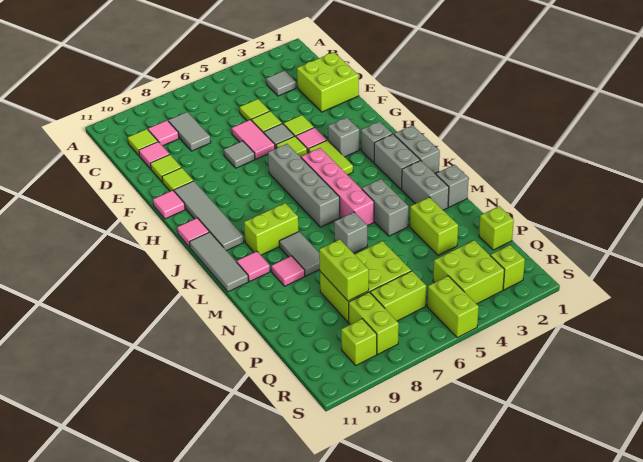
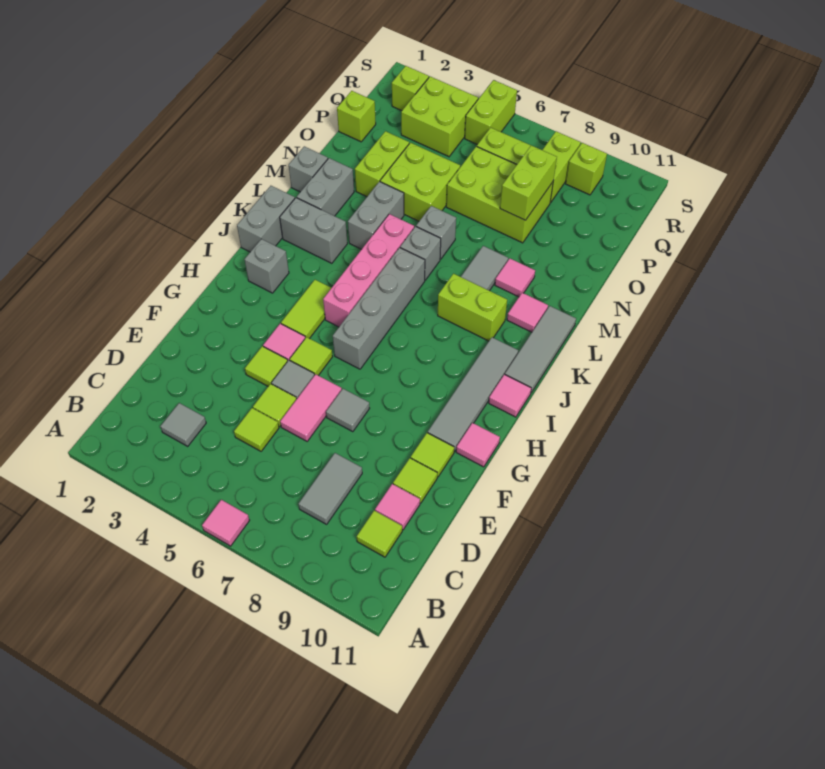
pink 1x1 tile [148,121,179,146] -> pink 1x1 tile moved to [202,500,250,546]
lime 2x2 brick [297,52,359,112] -> lime 2x2 brick moved to [380,143,460,221]
grey 1x1 brick [328,117,359,157] -> grey 1x1 brick moved to [400,226,441,280]
grey 1x2 brick [374,134,420,189] -> grey 1x2 brick turned to [280,198,347,263]

